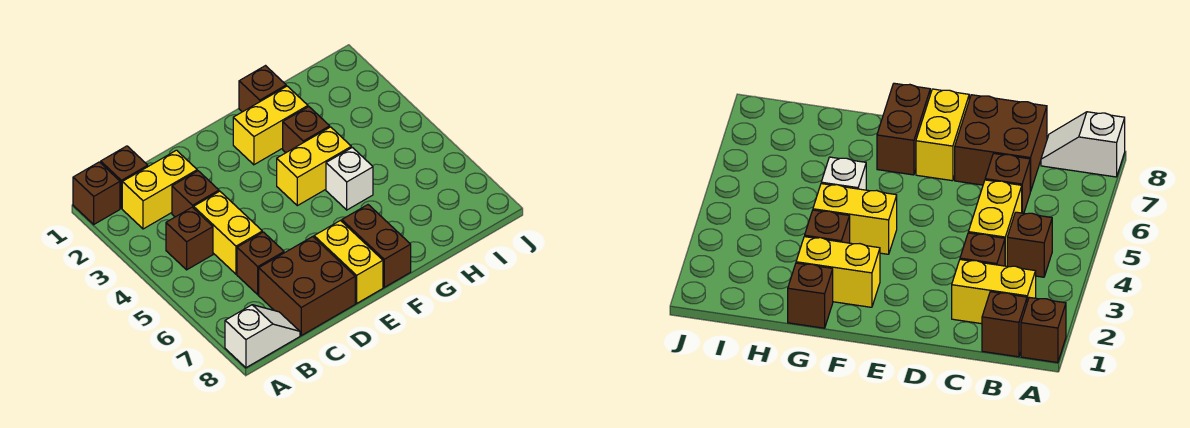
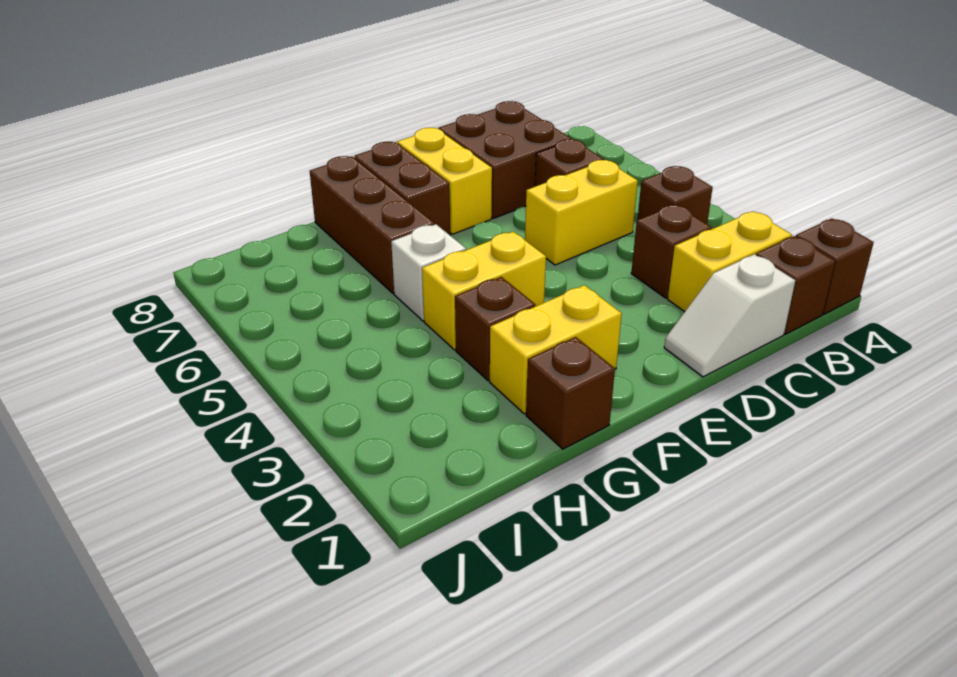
white 1x2 slope [225,305,300,368] -> white 1x2 slope moved to [664,254,795,377]
yellow 1x2 brick [194,191,262,274] -> yellow 1x2 brick turned to [525,160,638,265]
none -> brown 1x3 brick [310,156,435,294]

